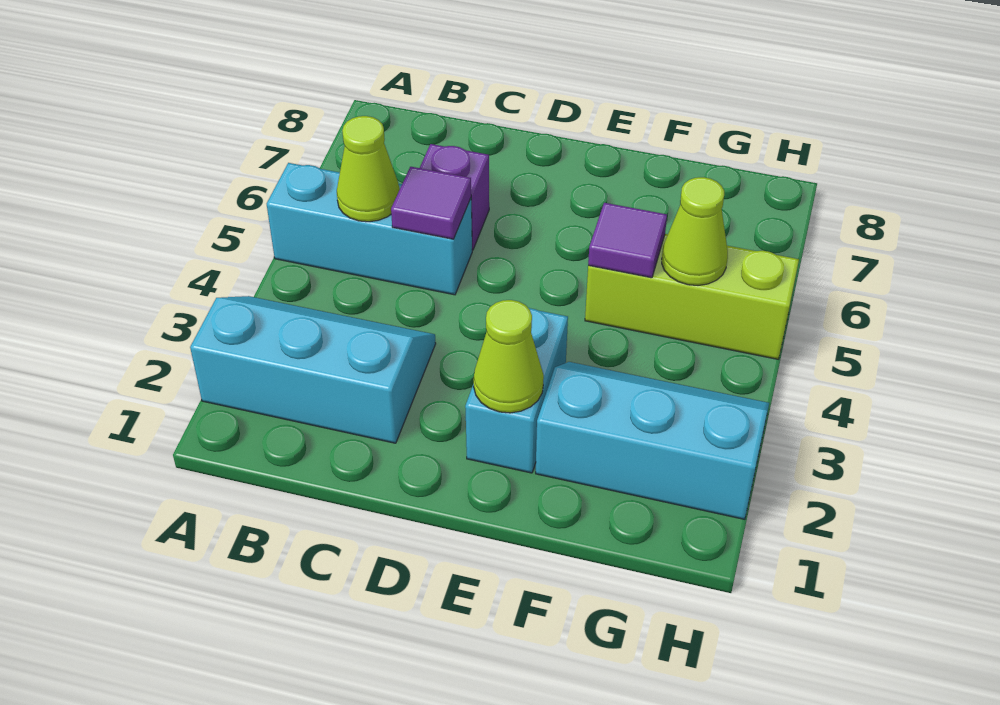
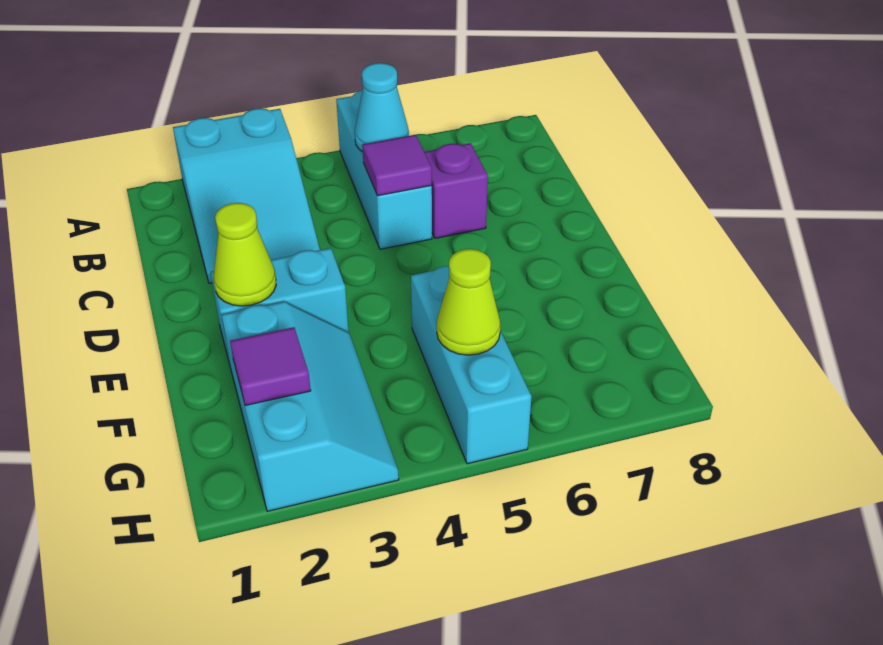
cyan 2x3 slope [190,296,436,443] -> cyan 2x3 slope turned to [173,108,320,283]
lime 1x1 cone [337,116,400,222] -> cyan 1x1 cone [355,63,409,152]
lime 1x3 brick [585,234,799,359] -> cyan 1x3 brick [411,266,532,464]
purple 1x1 tile [588,203,667,278] -> purple 1x1 tile moved to [230,327,311,406]

